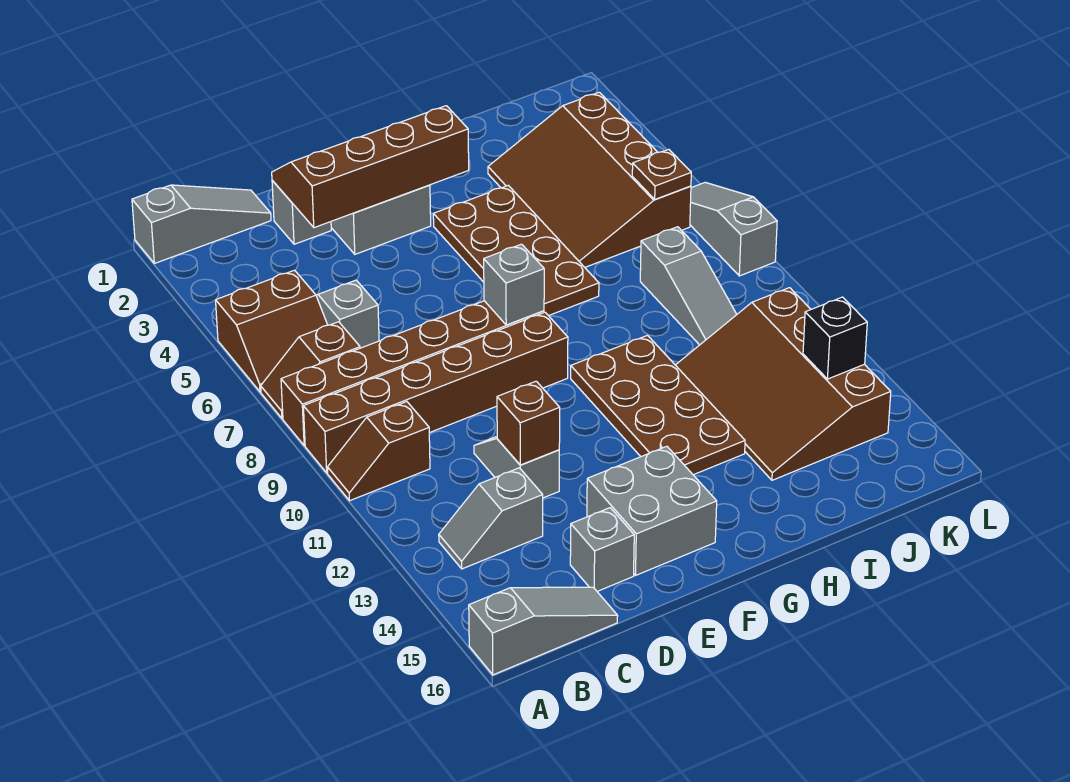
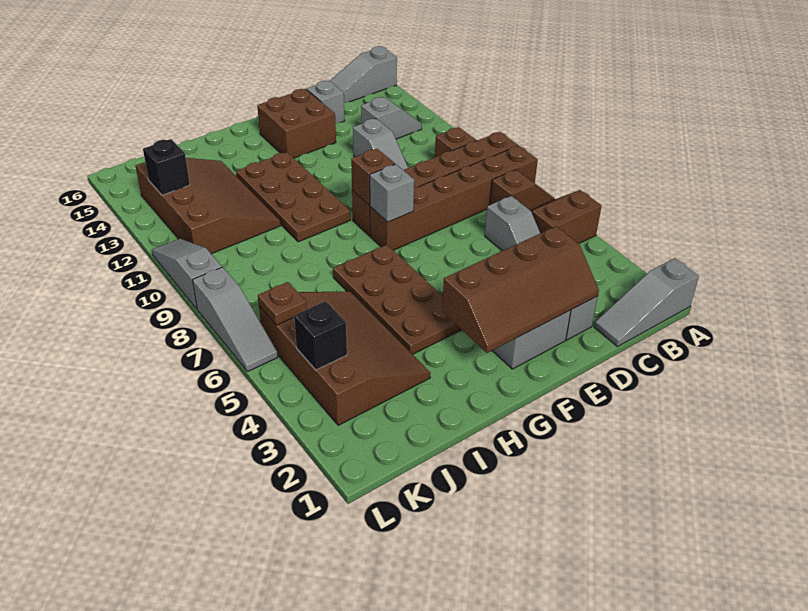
brown 1x1 brick [497,381,560,465] -> brown 1x1 brick moved to [351,149,395,205]
grey 2x2 brick [587,446,717,575] -> brown 2x2 brick [257,89,336,158]
grey 1x3 slope [640,227,737,345] -> grey 1x3 slope moved to [152,239,222,309]
none -> black 1x1 brick [294,301,347,370]

